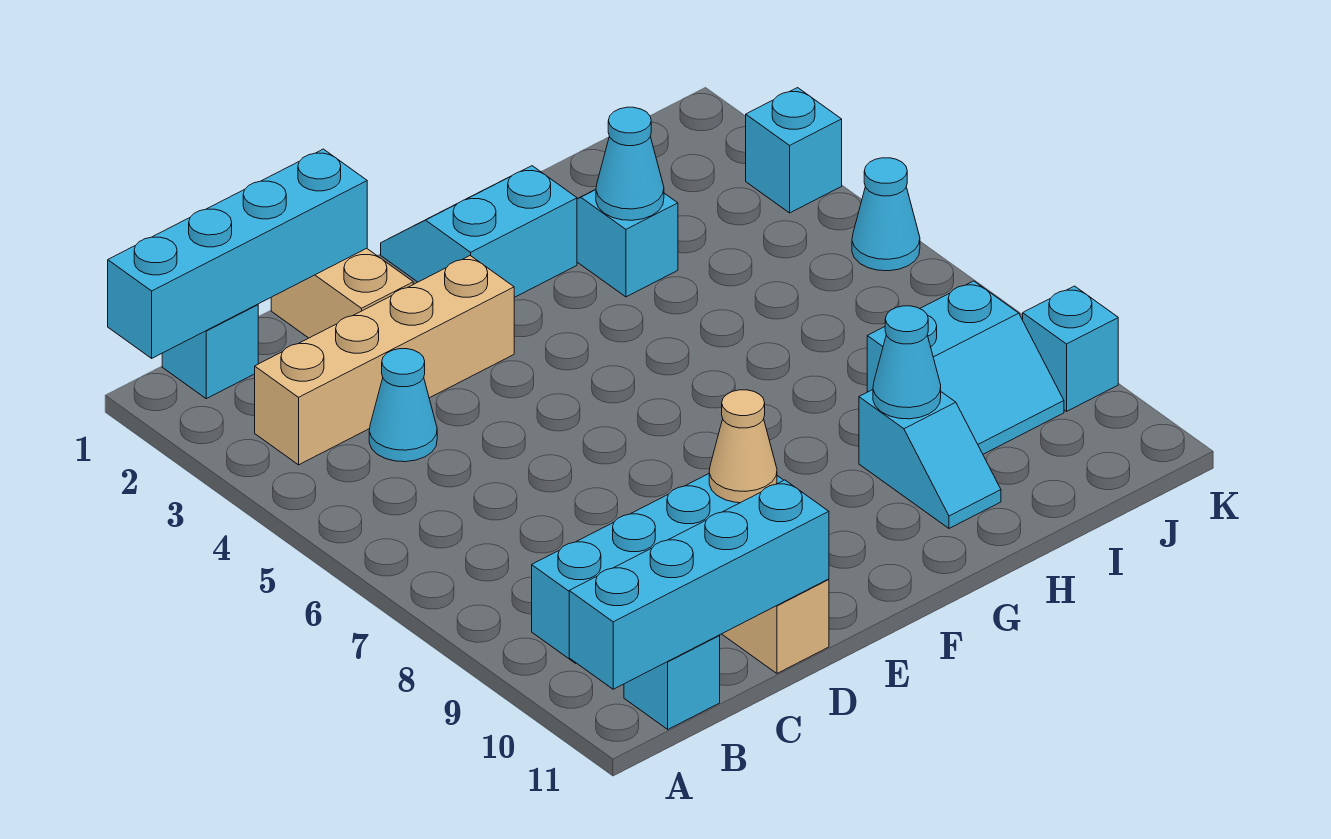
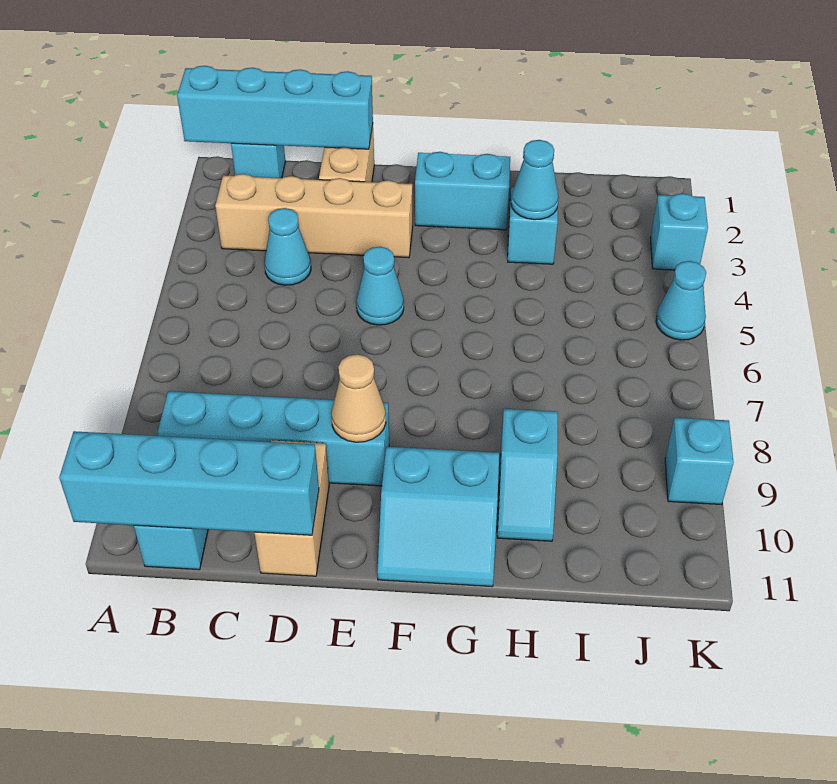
cyan 1x1 cone [873,306,941,419] -> cyan 1x1 cone moved to [356,247,404,325]
cyan 2x2 slope [867,281,1064,454] -> cyan 2x2 slope moved to [377,447,499,587]

